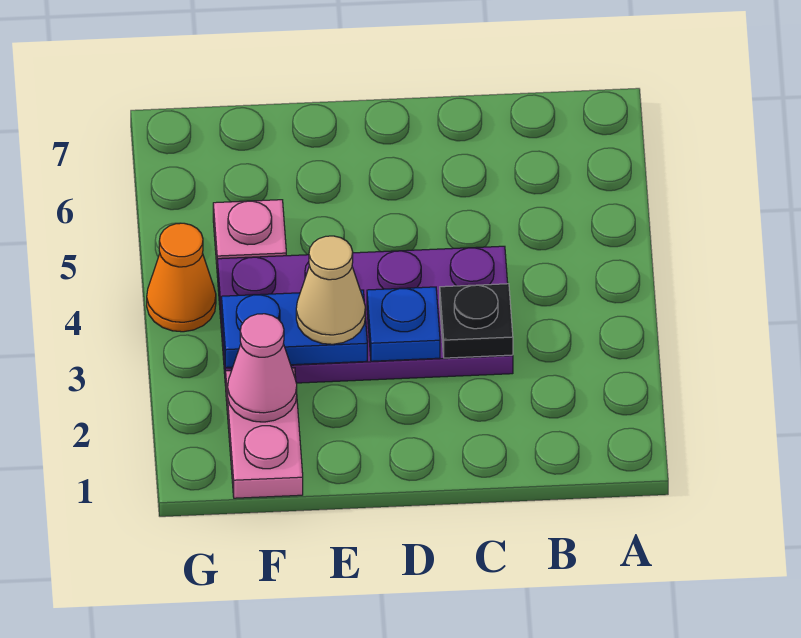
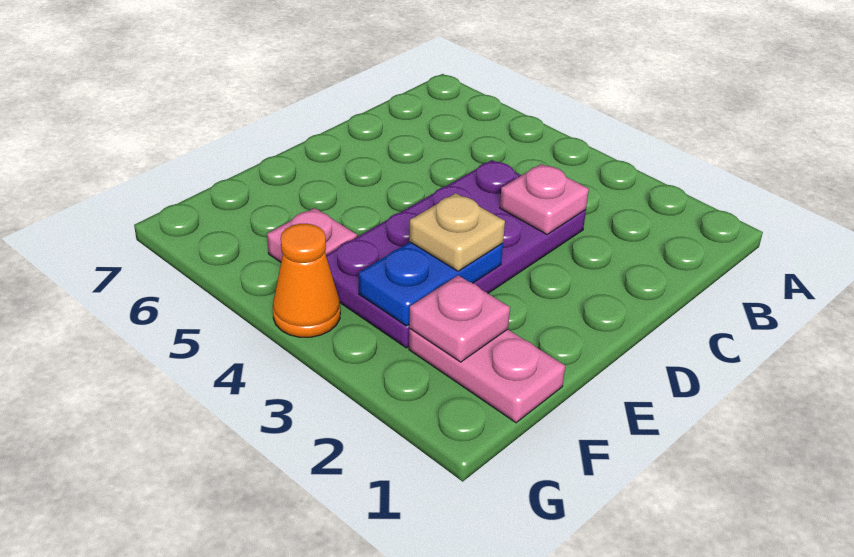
black 1x1 plate [440,284,513,358] -> pink 1x1 plate [500,164,589,234]
blue 1x1 plate [367,287,440,361] -> none
tan 1x1 cone [296,236,365,344] -> tan 1x1 plate [409,193,505,271]
pink 1x1 cone [228,314,297,422] -> pink 1x1 plate [409,275,510,362]

